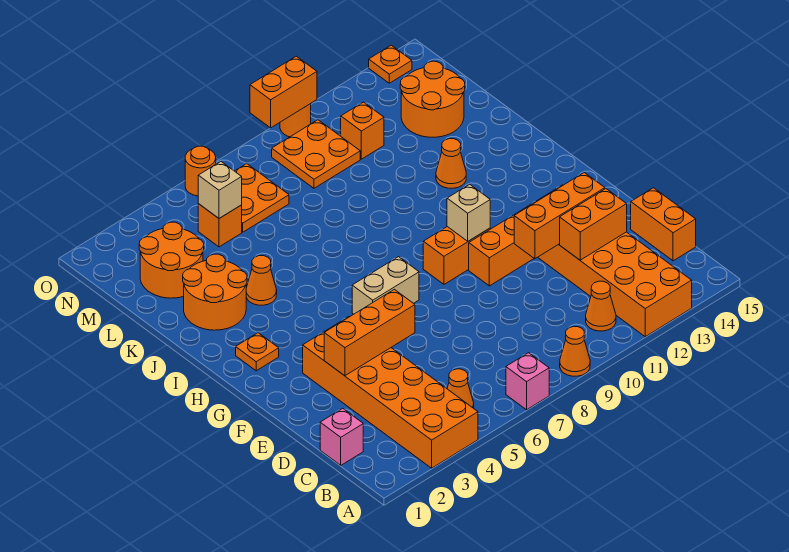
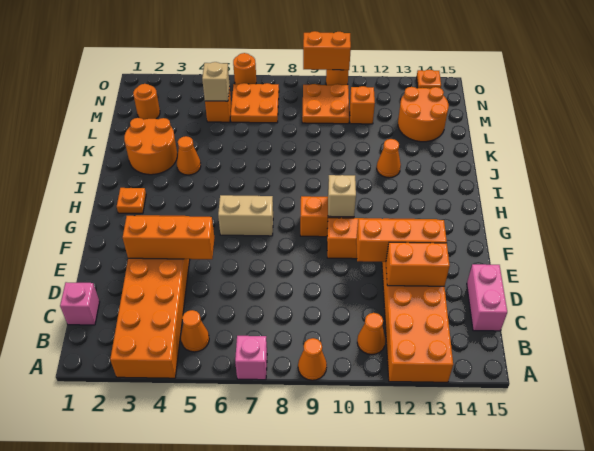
orange 1x2 brick [631,188,696,261] -> pink 1x2 brick [467,264,507,331]
orange 2x2 round brick [139,222,204,298] -> orange 1x1 round brick [133,84,160,120]

